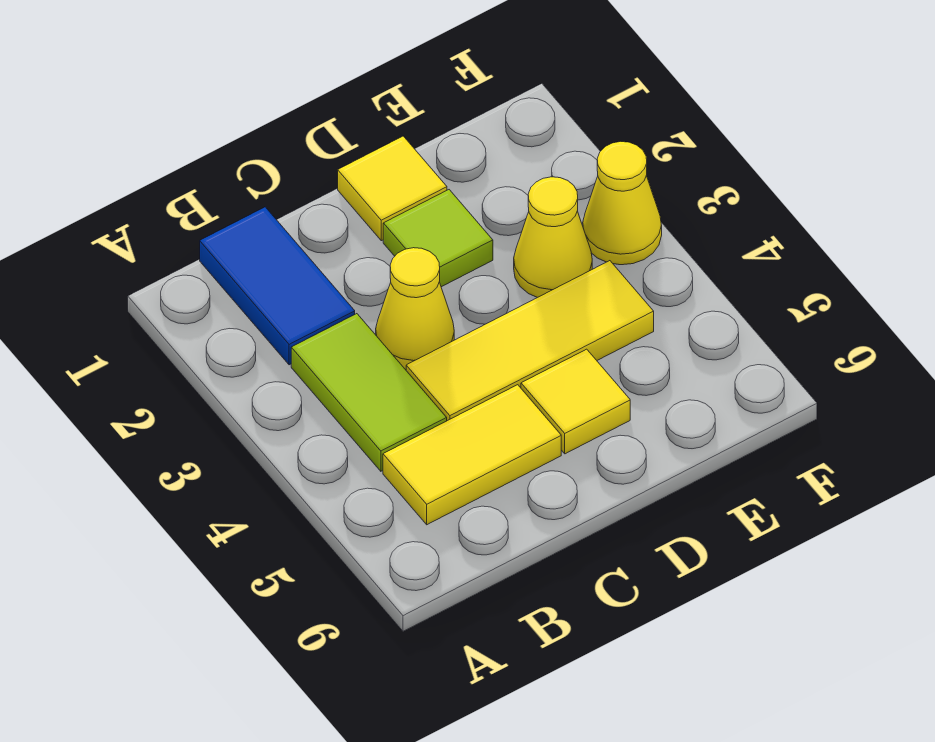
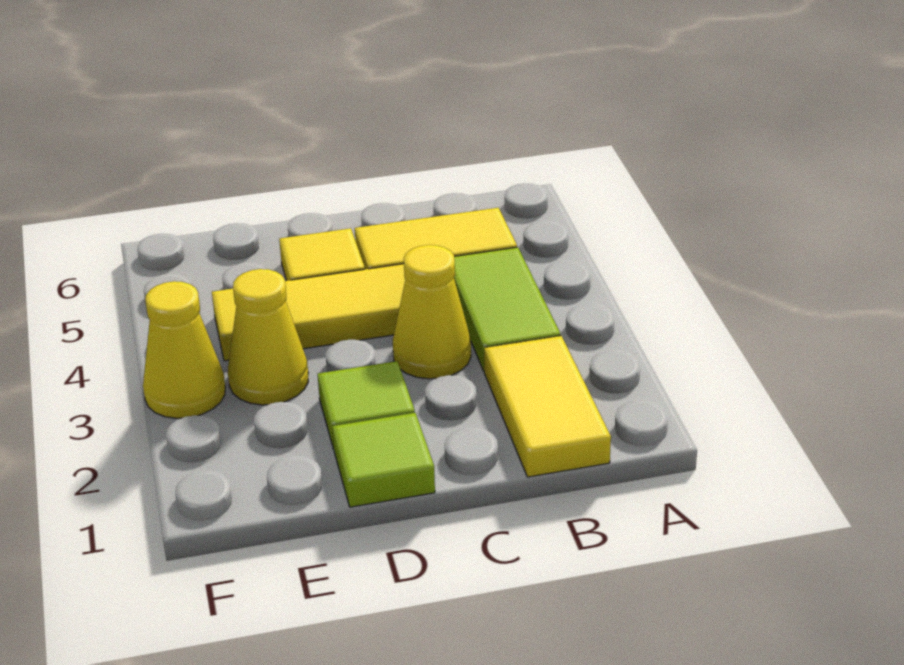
blue 1x2 tile [200,207,355,365] -> yellow 1x2 tile [484,336,611,477]
yellow 1x1 tile [338,136,447,241] -> lime 1x1 tile [332,413,435,507]

